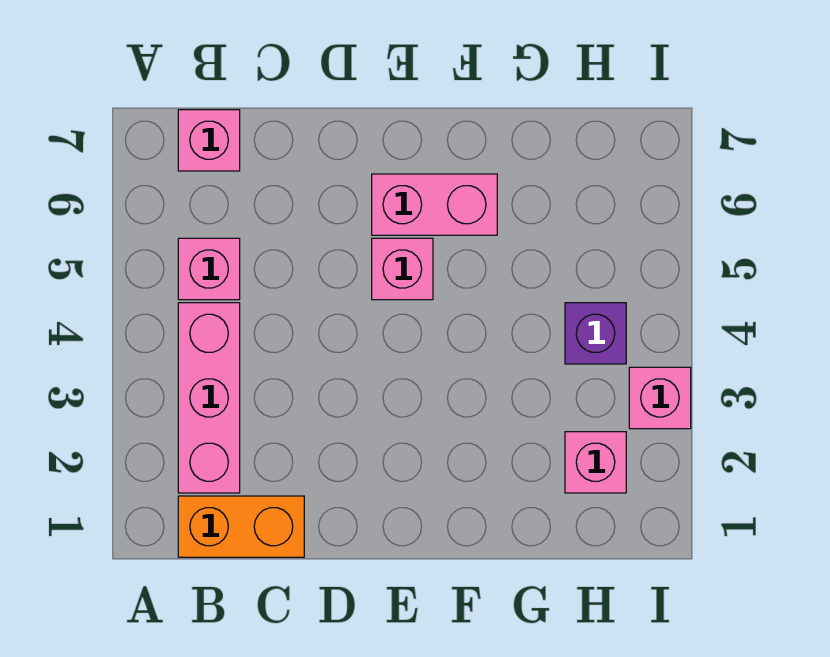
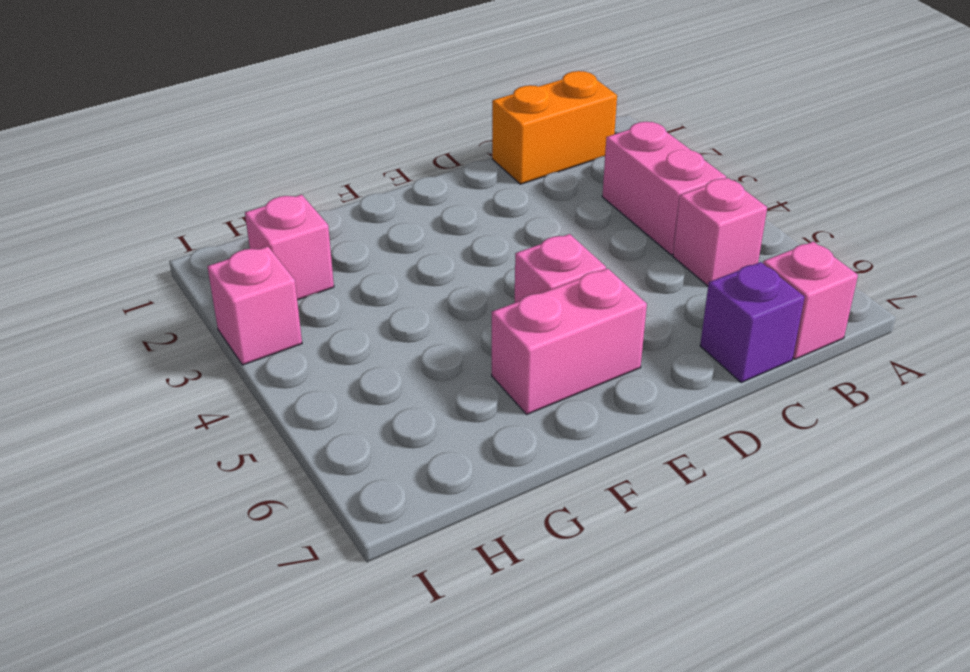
pink 1x3 brick [178,303,240,493] -> pink 1x2 brick [602,122,726,255]
purple 1x1 brick [565,303,626,364] -> purple 1x1 brick moved to [700,262,805,383]

